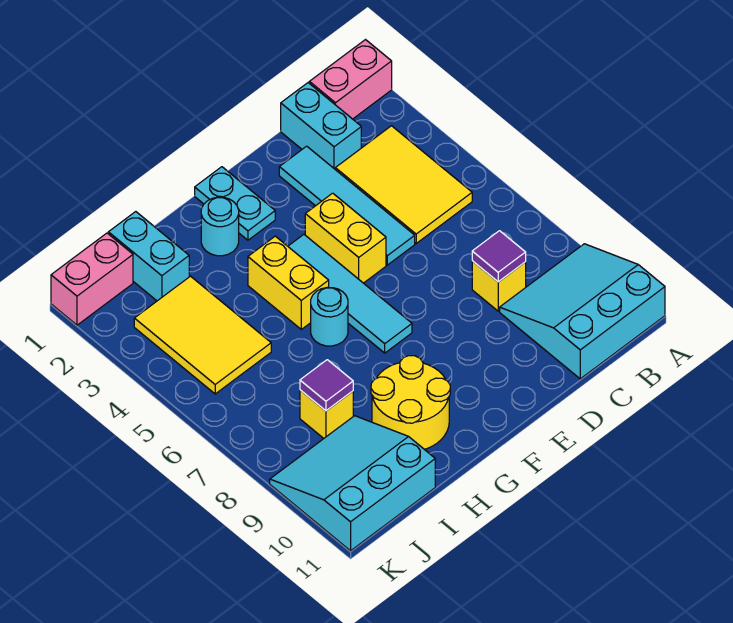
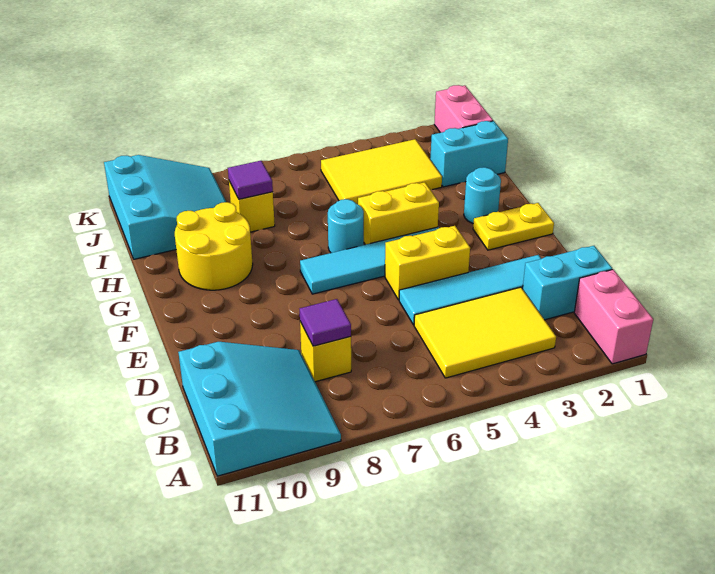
cyan 1x2 plate [195,167,275,240] -> yellow 1x2 plate [473,203,554,250]

